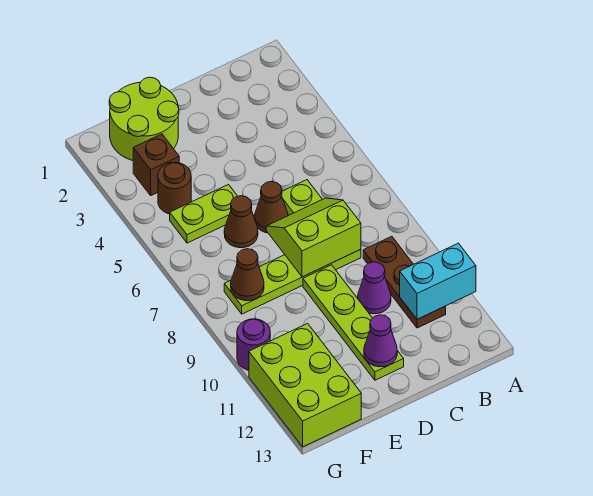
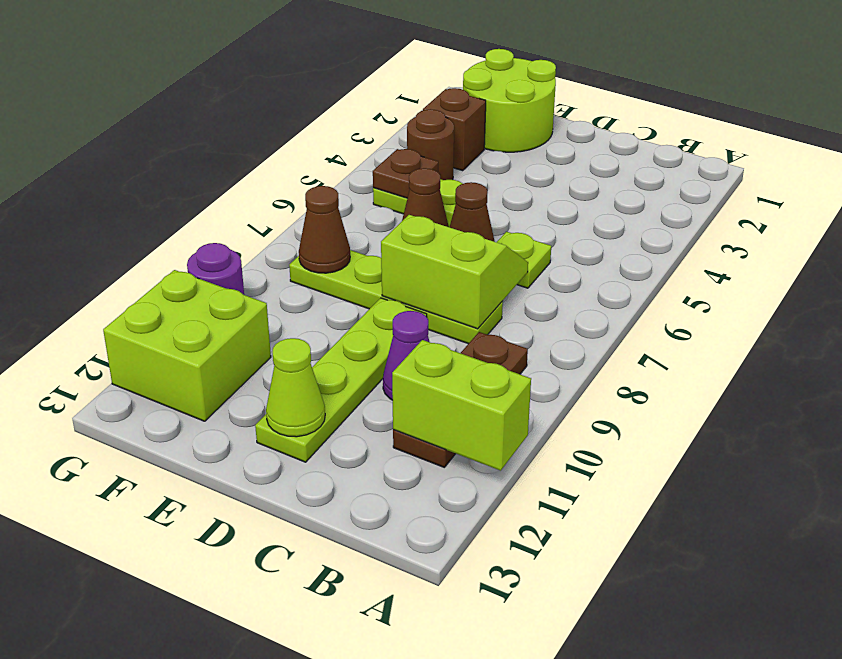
cyan 1x2 brick [400,243,476,319] -> lime 1x2 brick [392,340,531,471]
purple 1x1 cone [364,315,397,367] -> lime 1x1 cone [266,338,325,437]
none -> brown 1x1 plate [373,149,438,198]
lime 2x3 brick [249,324,361,447] -> lime 2x2 brick [103,270,271,421]

